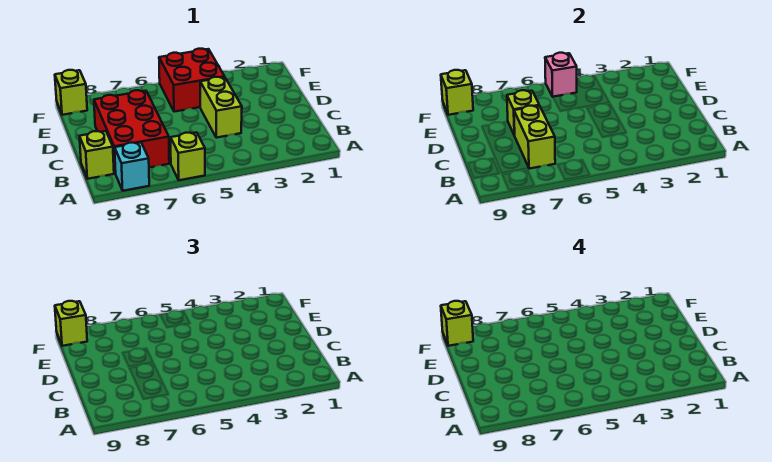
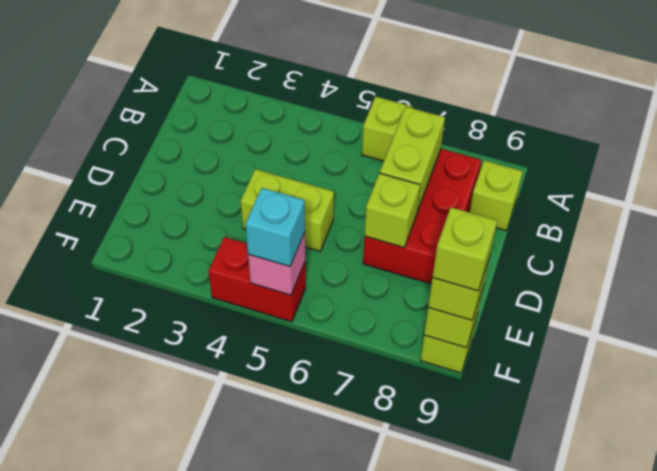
cyan 1x1 brick [115,143,149,191] -> cyan 1x1 brick moved to [246,188,305,267]
lime 1x2 brick [200,77,242,138] -> lime 1x2 brick turned to [241,169,334,251]
red 2x2 brick [159,49,224,112] -> red 1x2 brick [208,237,306,322]

